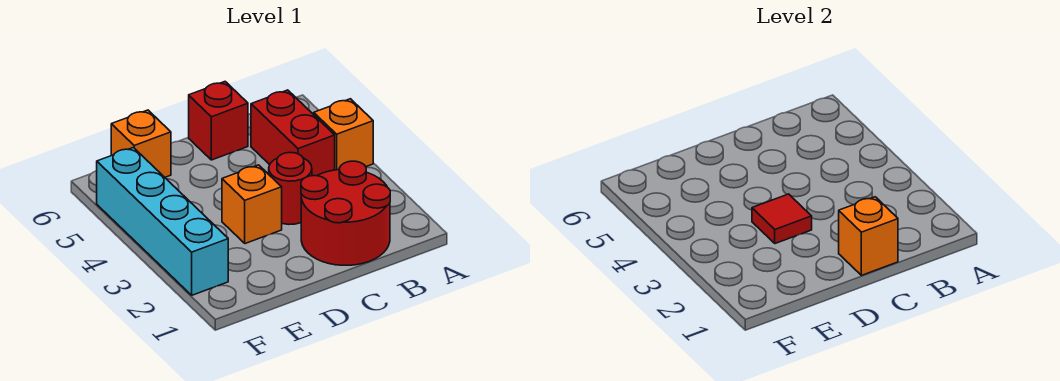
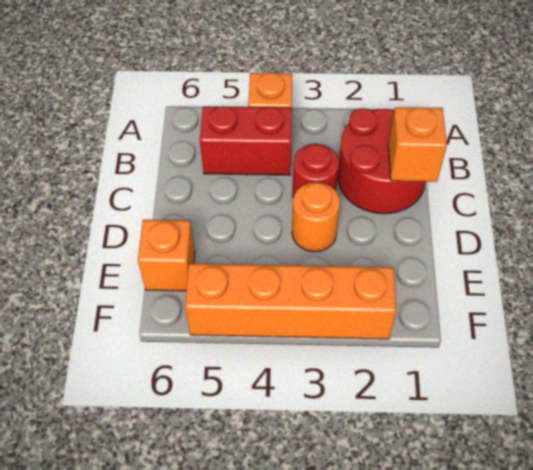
red 1x1 brick [189,82,248,160] -> none
orange 1x1 brick [222,165,282,244] -> orange 1x1 round brick [292,182,340,252]
red 1x1 tile [752,194,812,244] -> none
cyan 1x4 brick [97,148,228,295] -> orange 1x4 brick [185,264,396,339]

